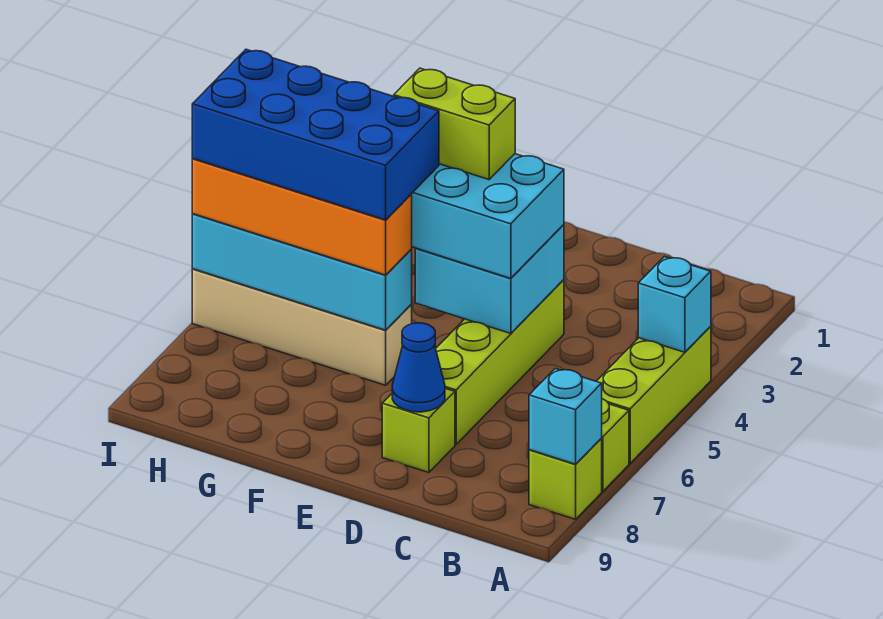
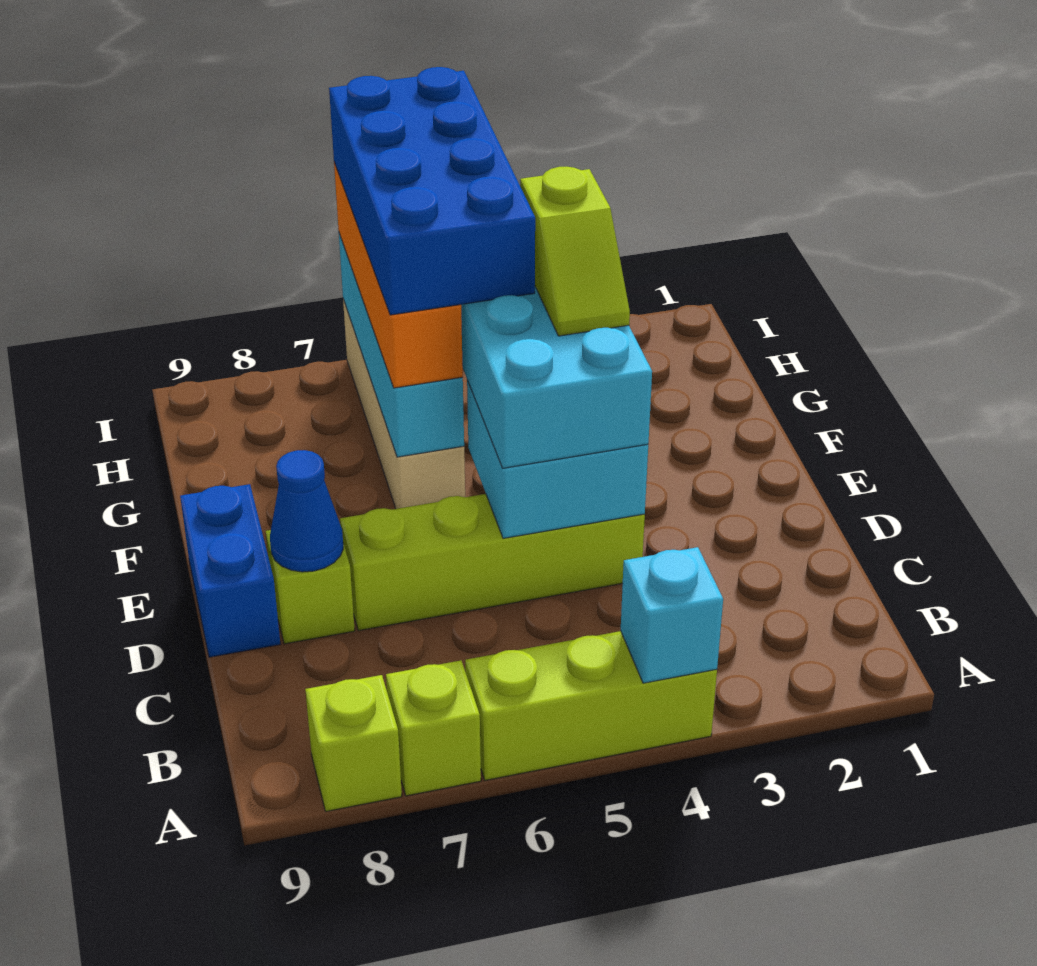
cyan 1x1 brick [529,368,602,464] -> none
none -> blue 1x2 brick [180,484,280,657]
lime 1x2 brick [394,68,515,180] -> lime 1x2 slope [520,167,630,336]

